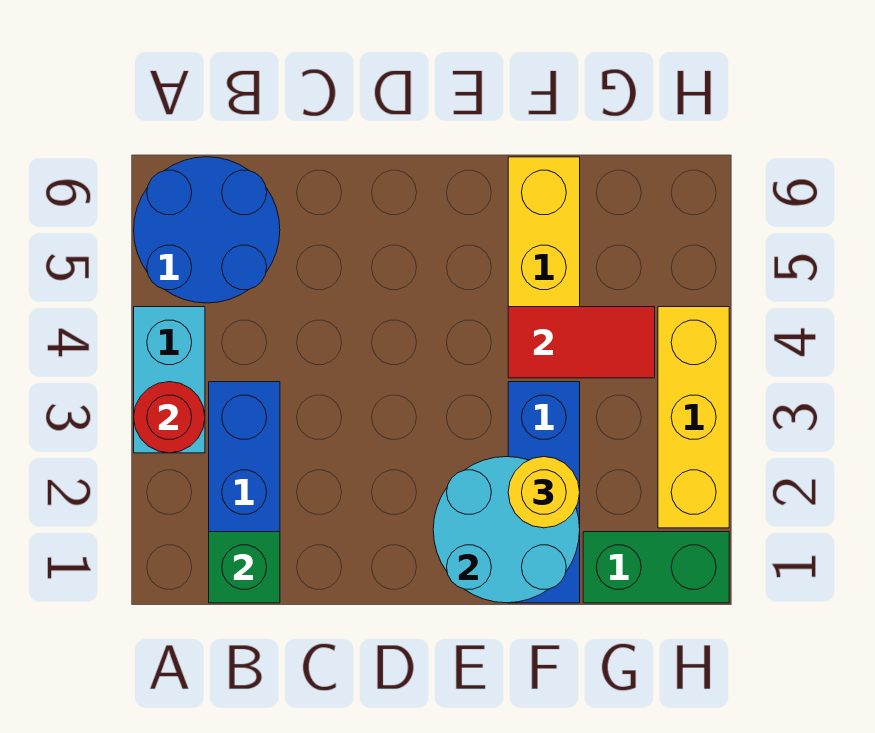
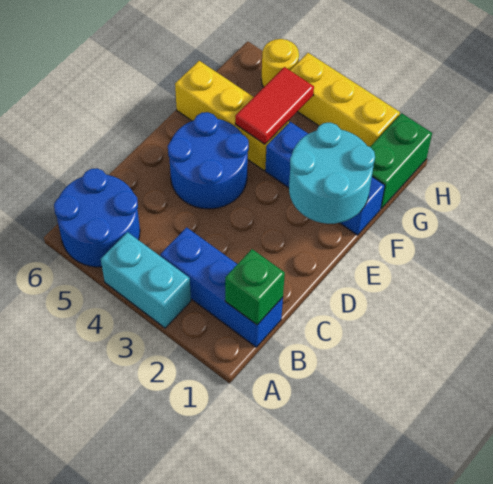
red 1x1 round brick [134,382,205,453] -> none
none -> blue 2x2 round brick [168,112,249,209]
yellow 1x1 round brick [508,457,580,528] -> yellow 1x1 round brick moved to [261,39,299,87]

